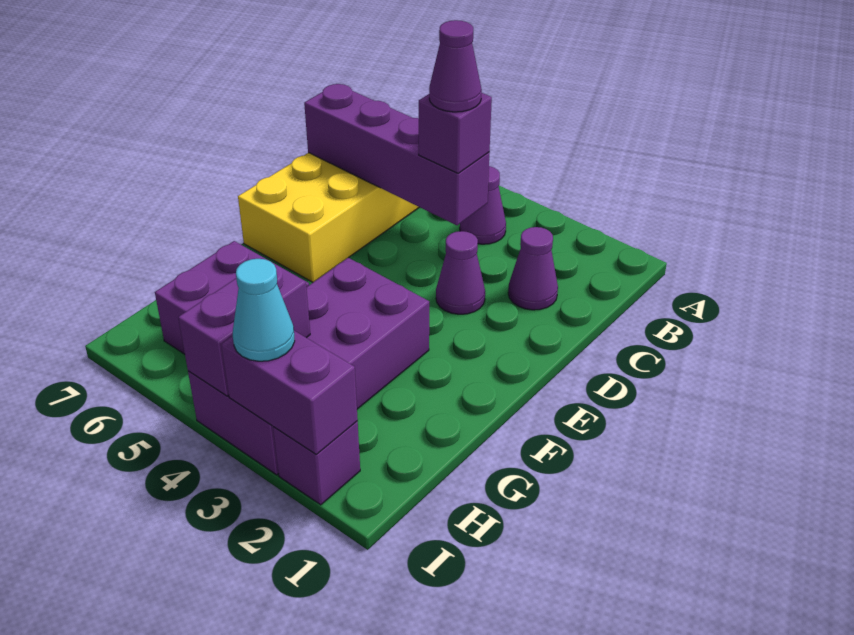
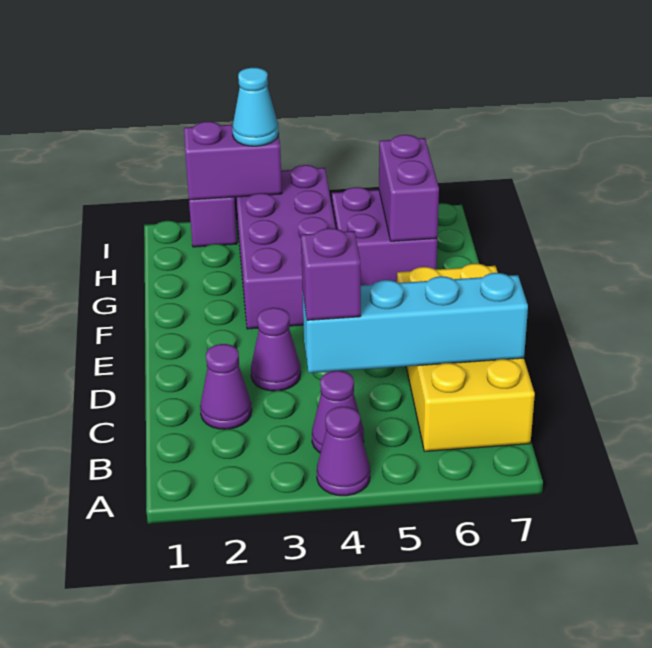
purple 1x4 brick [304,84,489,225] -> cyan 1x4 brick [303,273,528,373]
purple 1x1 cone [429,20,482,112] -> purple 1x1 cone moved to [317,406,370,496]
purple 1x2 brick [178,259,310,396] -> purple 1x2 brick moved to [379,135,439,241]

